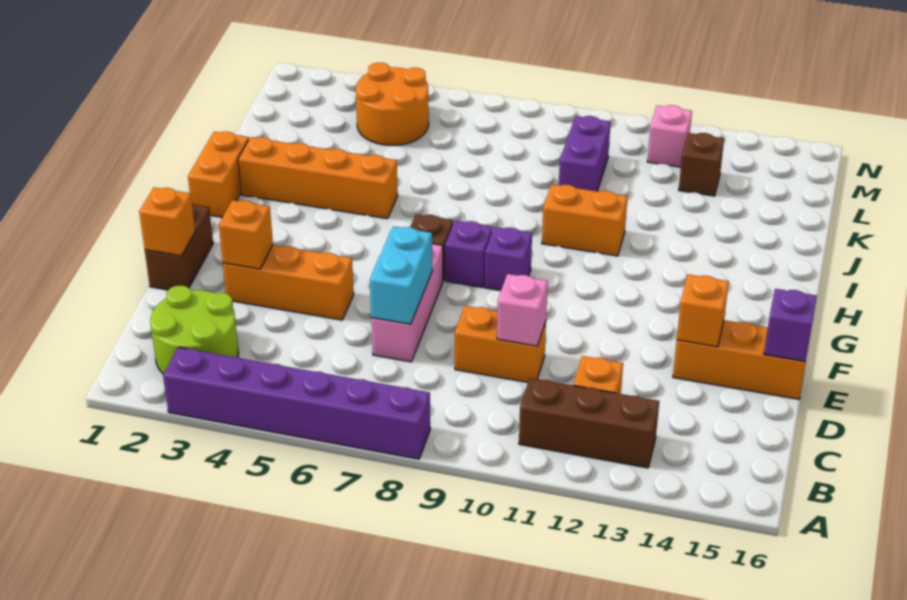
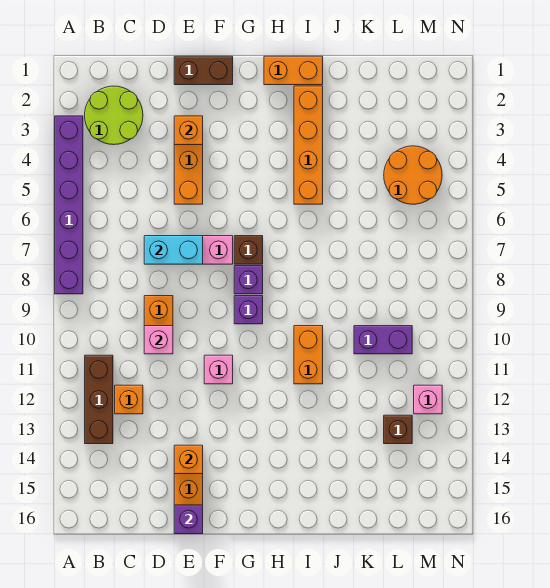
orange 1x1 brick [139,187,195,256] -> none
none -> pink 1x1 brick [204,355,233,384]

